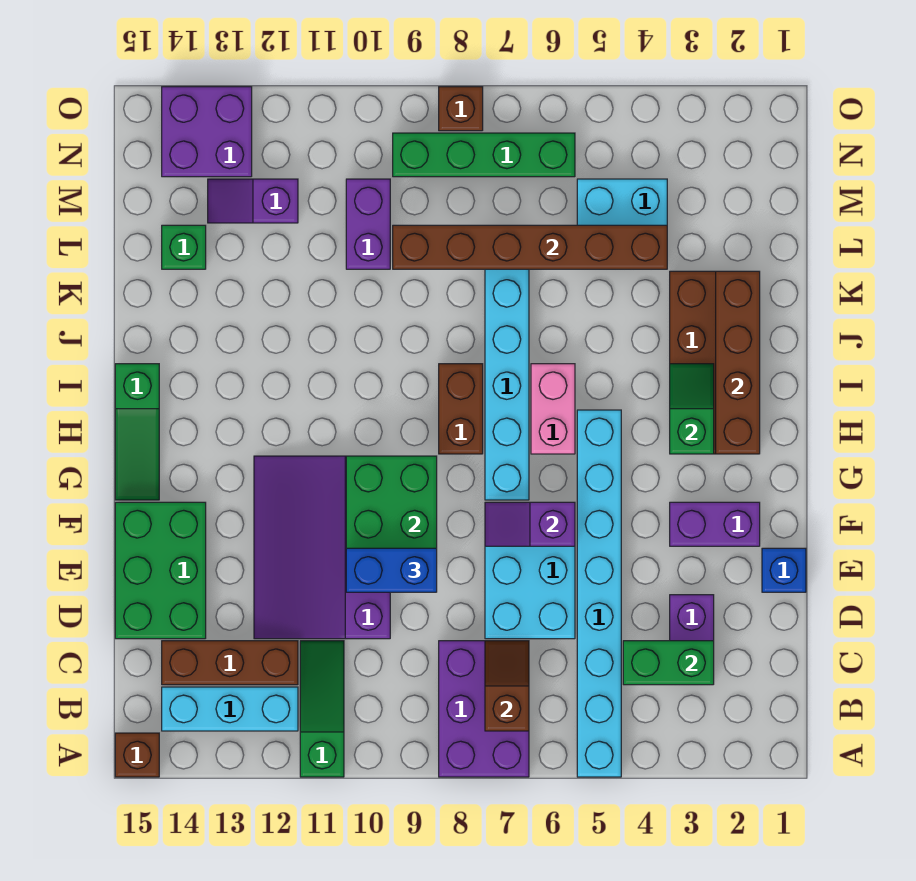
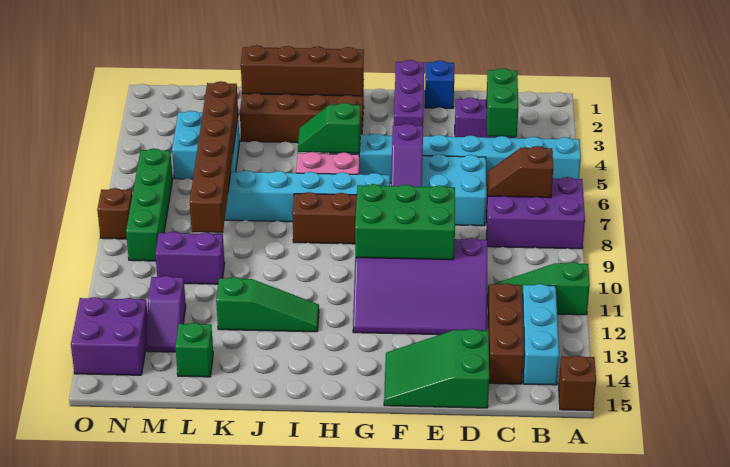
green 2x3 brick [115,502,206,639] -> green 2x3 slope [384,329,489,408]
blue 1x2 brick [346,548,437,592] -> none
purple 1x2 brick [670,502,760,546] -> purple 1x3 brick [394,60,424,126]
green 1x3 slope [115,364,159,500] -> green 1x3 slope moved to [216,277,319,332]
green 1x2 slope [670,364,714,454] -> green 1x2 slope moved to [298,103,360,153]

